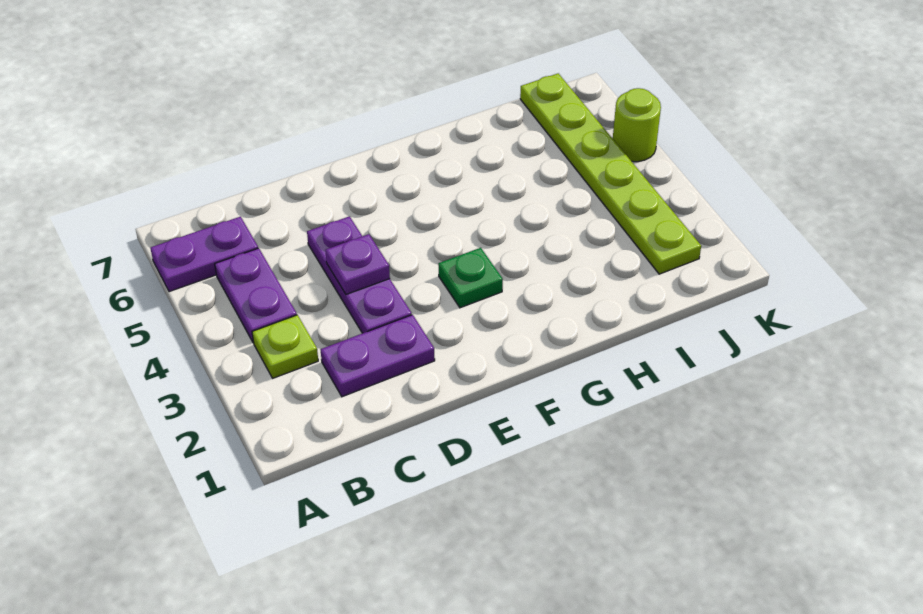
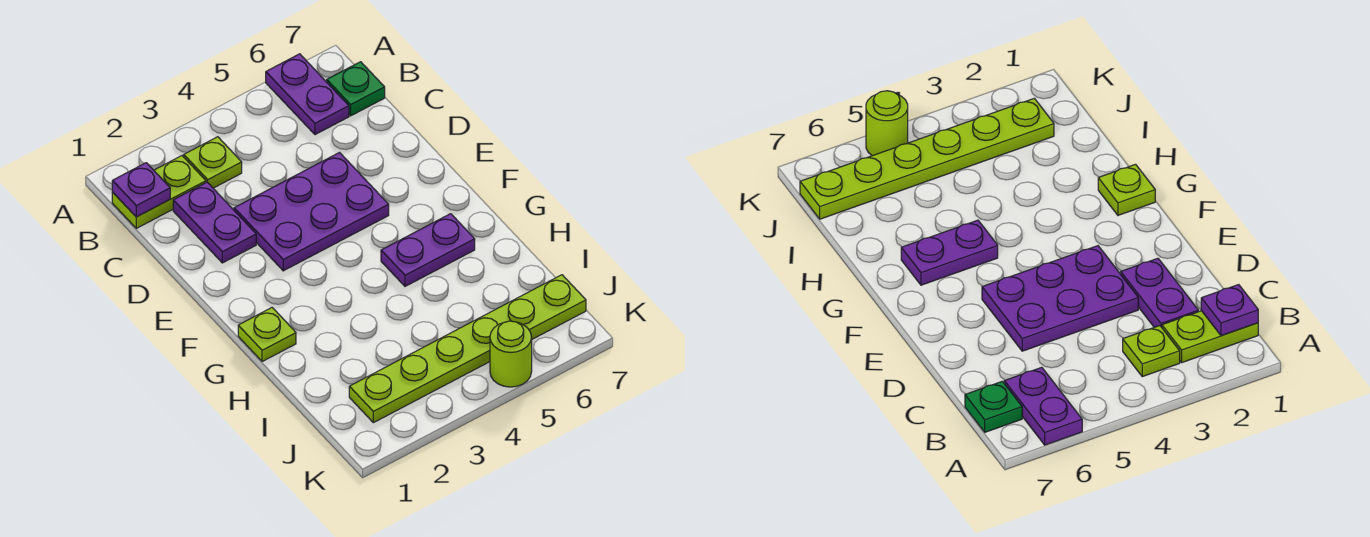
none -> lime 1x2 plate [112,156,206,228]
purple 1x2 plate [215,248,297,343] -> purple 1x2 plate moved to [381,214,475,286]
purple 1x3 plate [307,216,412,333] -> purple 2x3 plate [234,153,389,271]
purple 1x1 plate [325,234,390,294] -> purple 1x1 plate moved to [112,163,170,217]
green 1x1 plate [438,248,503,308] -> green 1x1 plate moved to [327,62,385,116]
none -> lime 1x1 plate [238,308,296,362]

